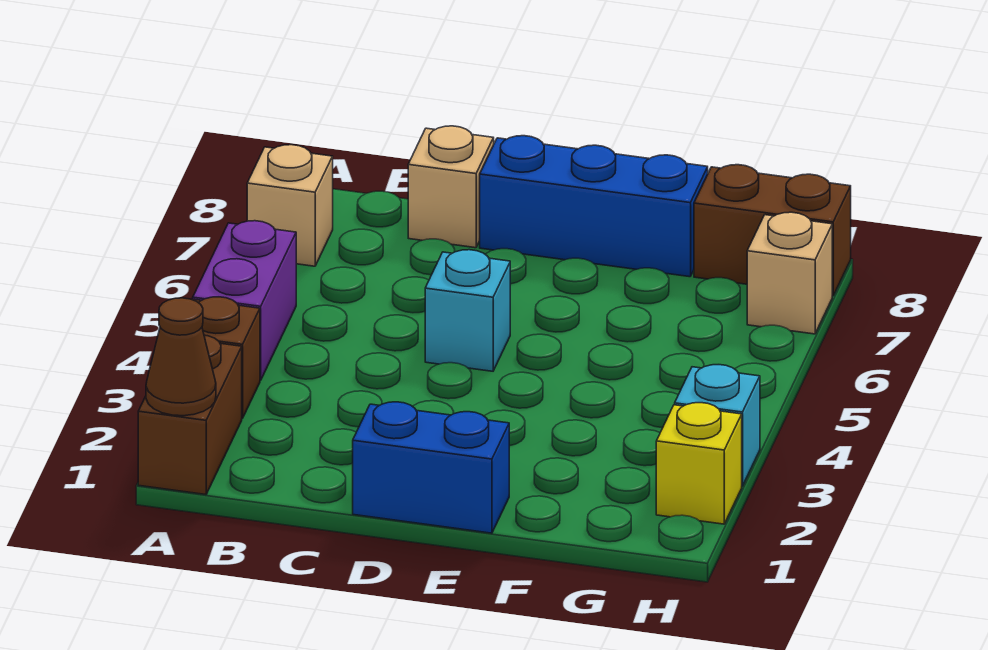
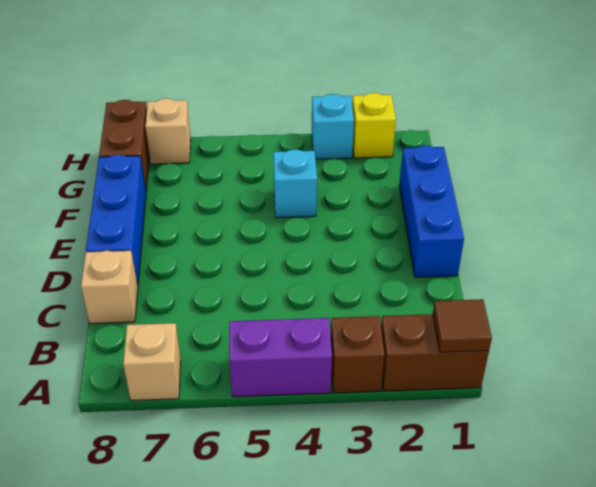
brown 1x1 cone [146,298,216,416] -> brown 1x1 tile [433,299,492,352]
blue 1x2 brick [353,402,509,533] -> blue 1x3 brick [399,145,464,277]
cyan 1x1 brick [425,250,510,371] -> cyan 1x1 brick moved to [273,149,317,218]

